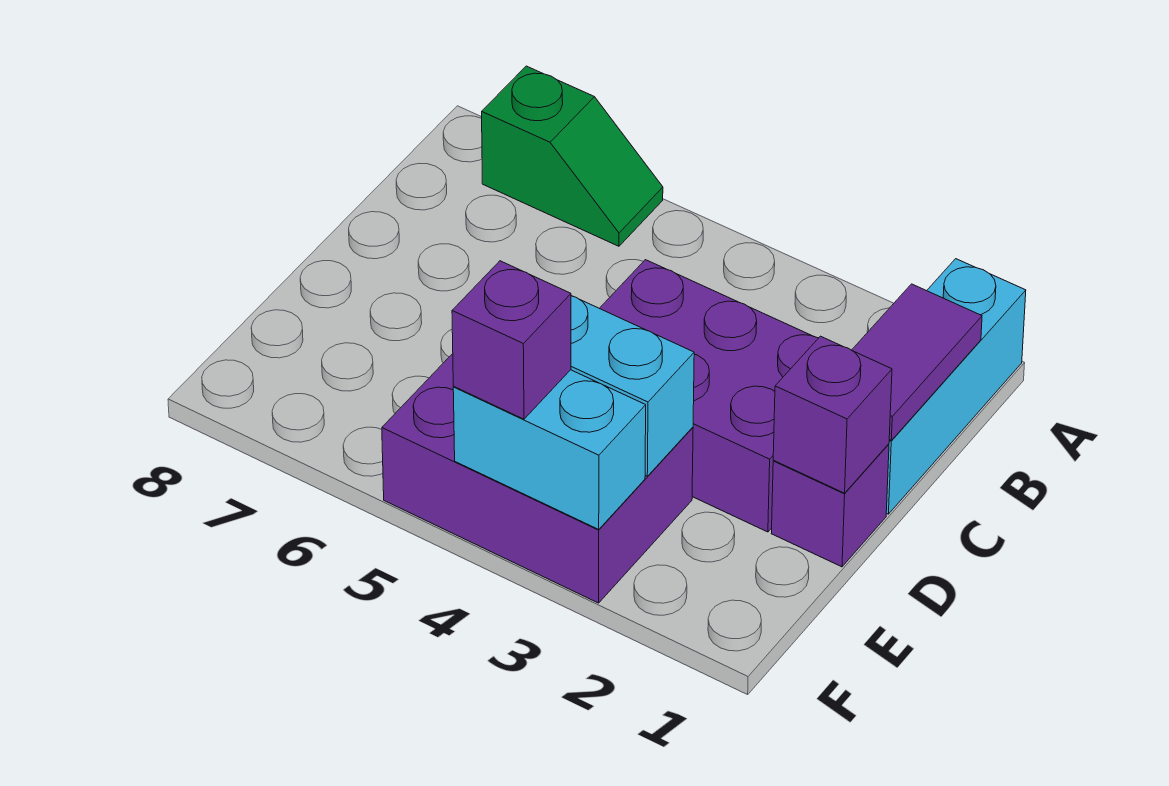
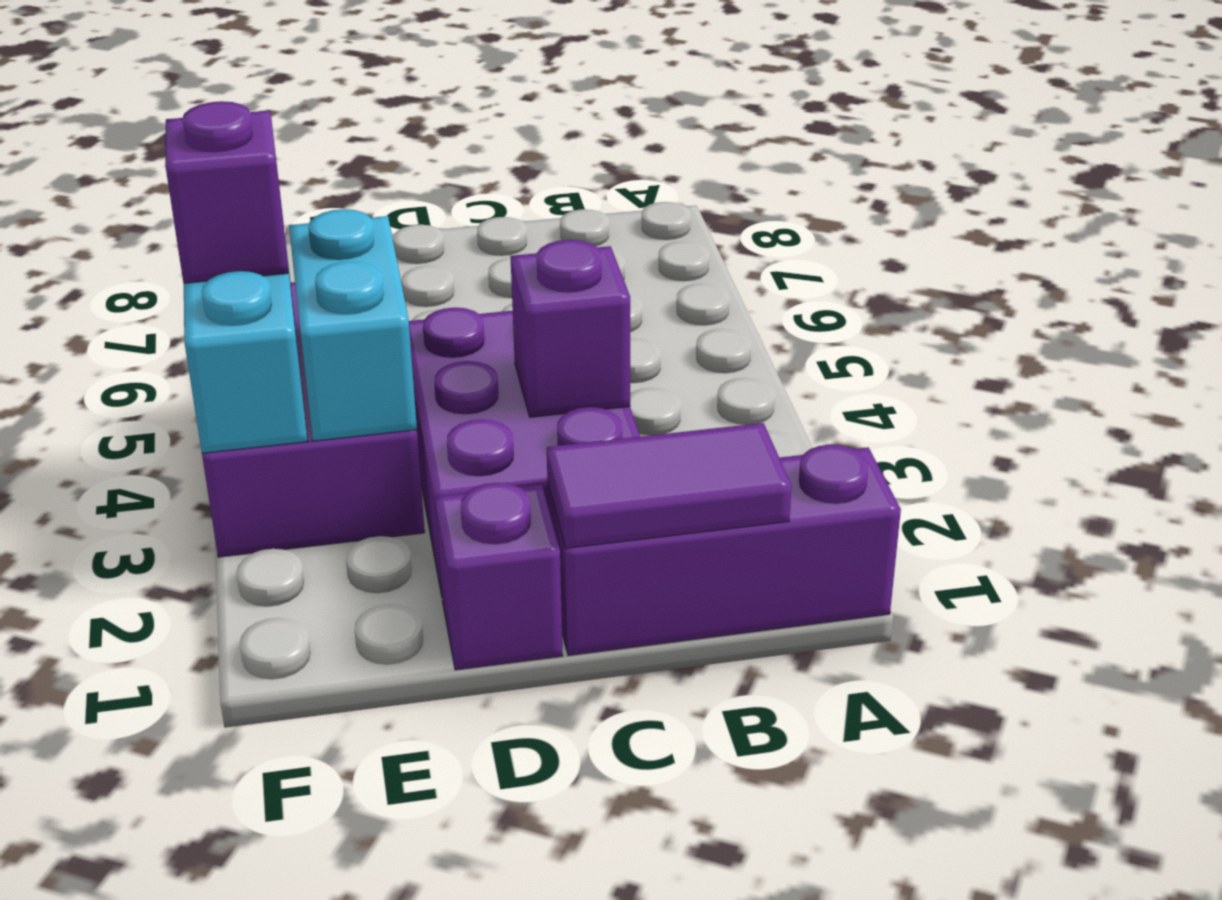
cyan 1x3 brick [886,259,1026,514] -> purple 1x3 brick [548,445,901,656]
green 1x2 slope [482,66,663,246] -> none
purple 1x1 brick [773,336,892,493] -> purple 1x1 brick moved to [511,240,630,417]

